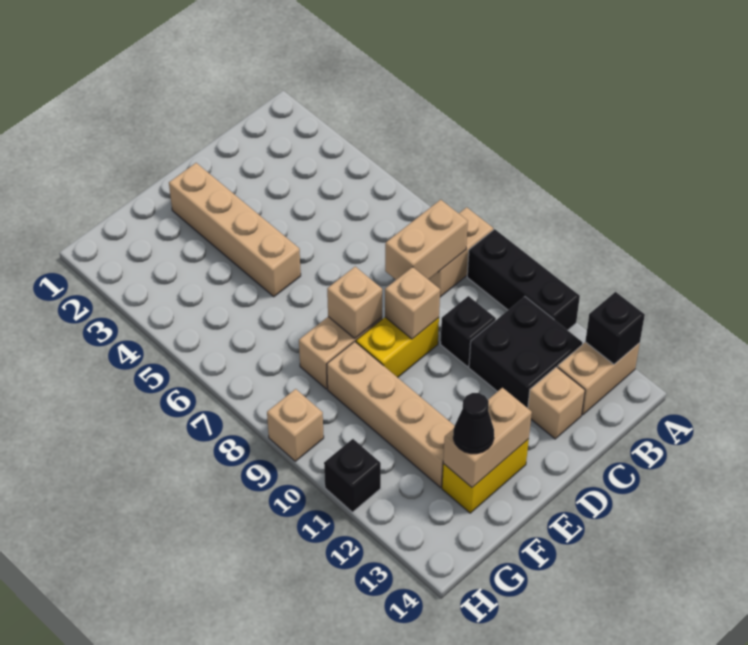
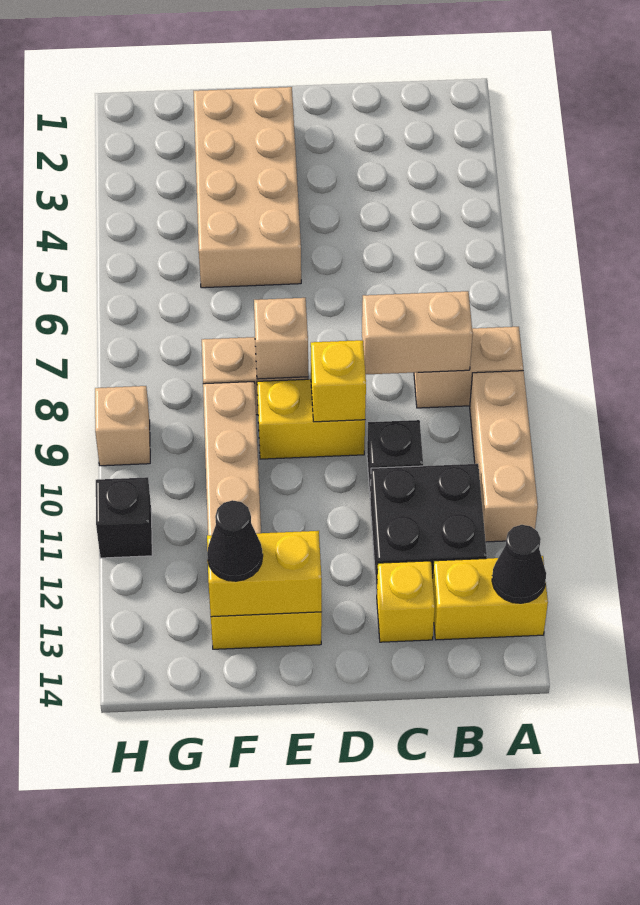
black 1x3 brick [467,229,580,330] -> tan 1x3 brick [470,371,538,542]
tan 1x2 brick [557,342,640,415] -> yellow 1x2 brick [433,556,548,640]
black 1x1 brick [585,292,645,364] -> black 1x1 cone [492,525,546,603]
tan 1x1 brick [528,367,585,439] -> yellow 1x1 brick [376,561,435,642]
tan 1x1 brick [385,267,440,339] -> yellow 1x1 brick [311,340,366,422]
tan 1x4 brick [169,163,301,297] -> tan 2x4 brick [194,87,301,288]
tan 1x2 brick [443,388,532,487] -> yellow 1x2 brick [207,531,322,617]

